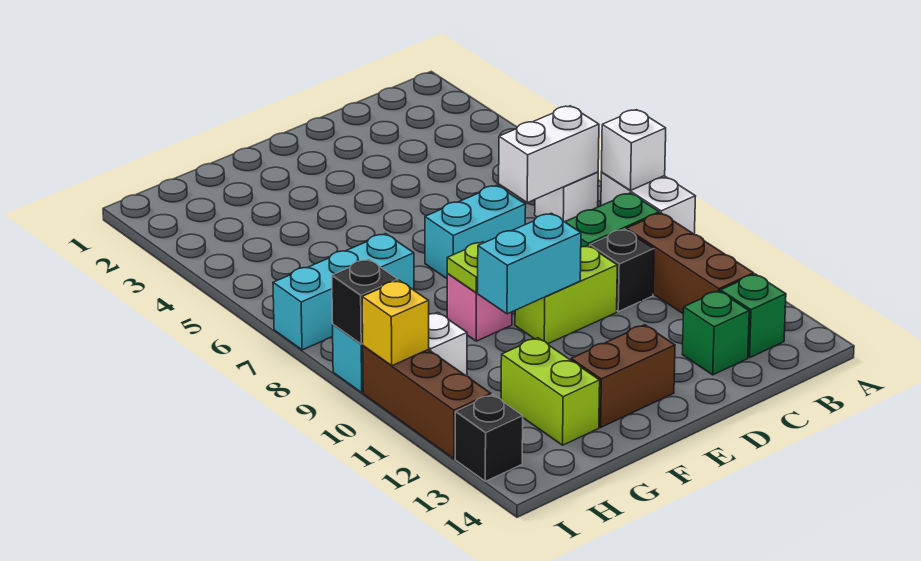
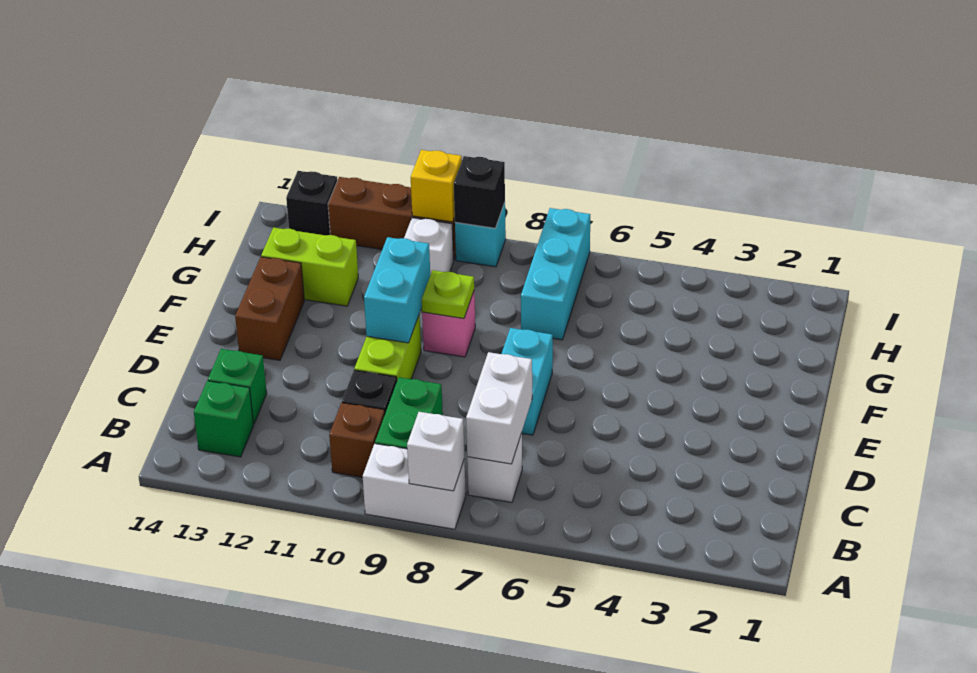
brown 1x3 brick [626,213,754,314] -> brown 1x1 brick [329,403,385,477]

